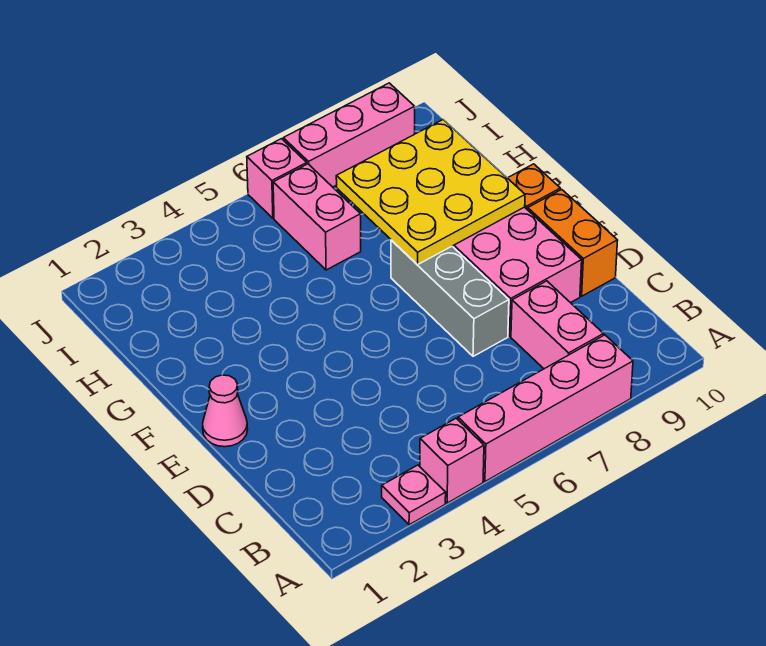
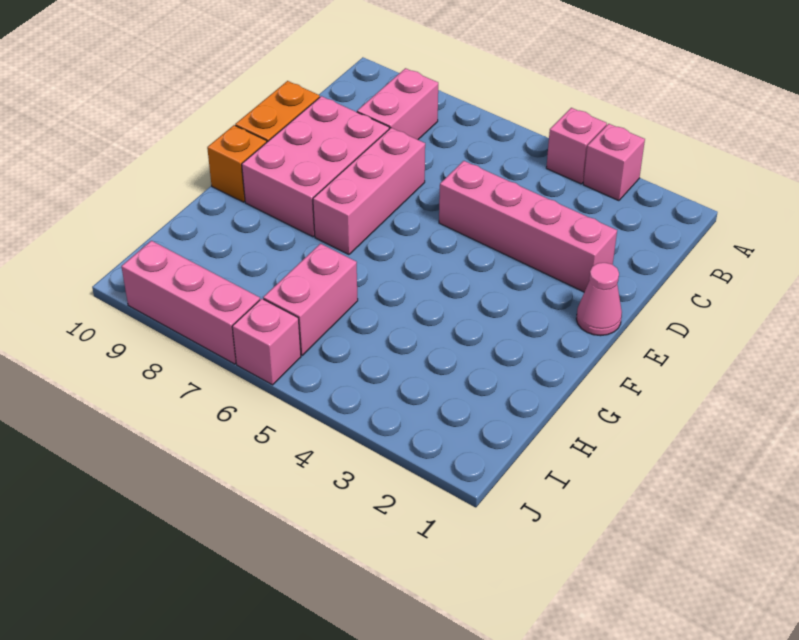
pink 1x1 plate [382,465,446,525] -> pink 1x1 brick [583,124,645,201]
pink 1x4 brick [458,335,633,482] -> pink 1x4 brick moved to [439,161,617,292]
grey 1x3 brick [391,240,509,356] -> pink 1x3 brick [313,128,425,255]
yellow 3x3 plate [336,120,525,265] -> none

